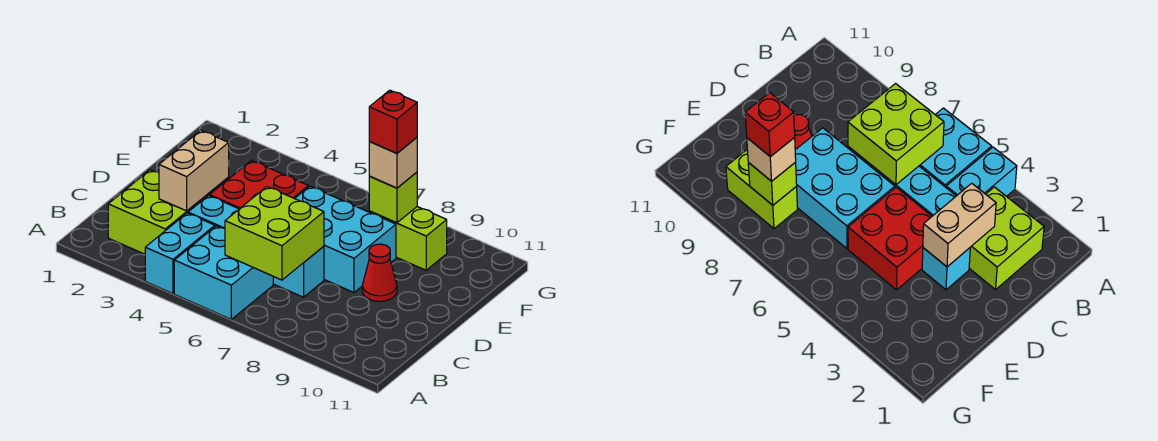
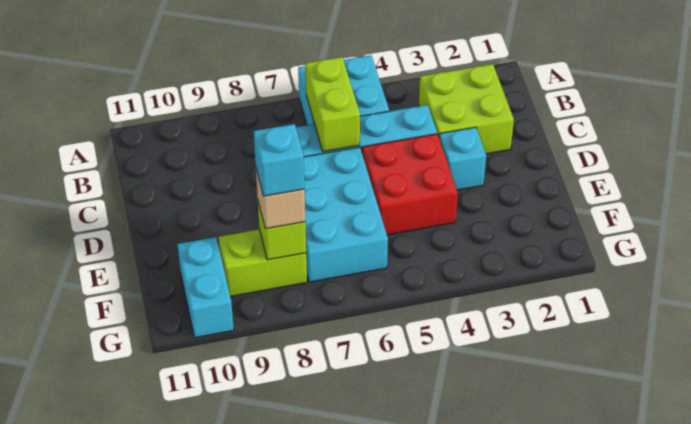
cyan 1x2 brick [145,213,215,294] -> cyan 1x2 brick moved to [177,237,234,338]
lime 2x2 brick [225,187,324,280] -> lime 1x2 brick [305,57,360,152]
tan 1x2 brick [159,130,229,211] -> none
cyan 2x3 brick [295,186,396,292] -> cyan 2x3 brick turned to [304,147,388,282]
red 1x1 cone [362,244,397,302] -> none
red 1x1 brick [369,90,417,153] -> cyan 1x1 brick [254,124,305,196]

